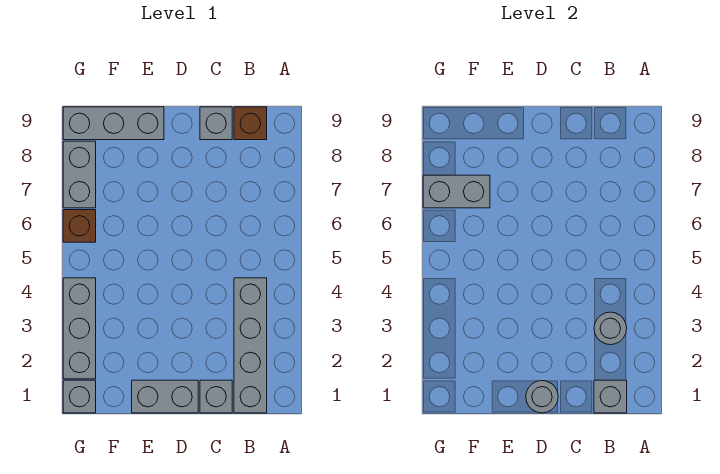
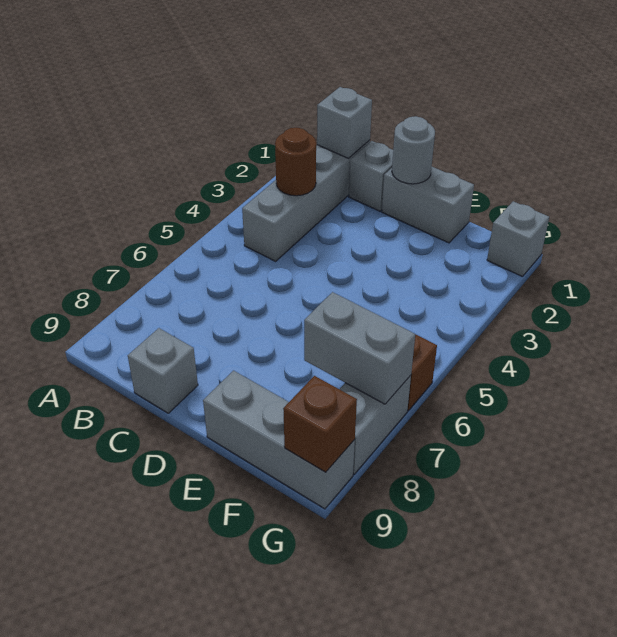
grey 1x1 round brick [594,312,627,345] -> brown 1x1 round brick [275,128,316,196]
brown 1x1 brick [234,107,267,140] -> brown 1x1 brick moved to [283,376,357,472]
grey 1x3 brick [63,278,96,379] -> none

